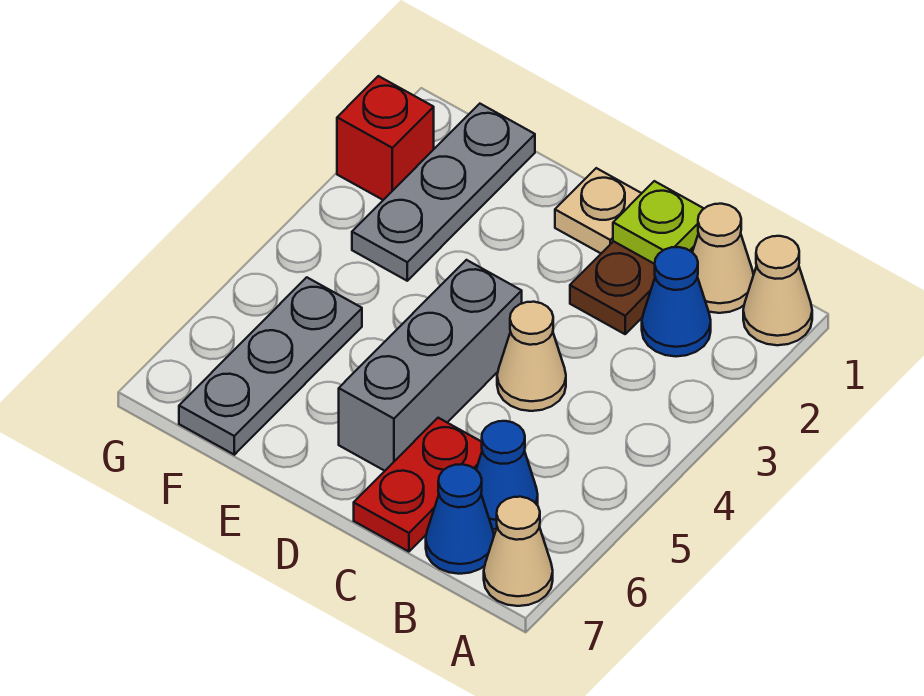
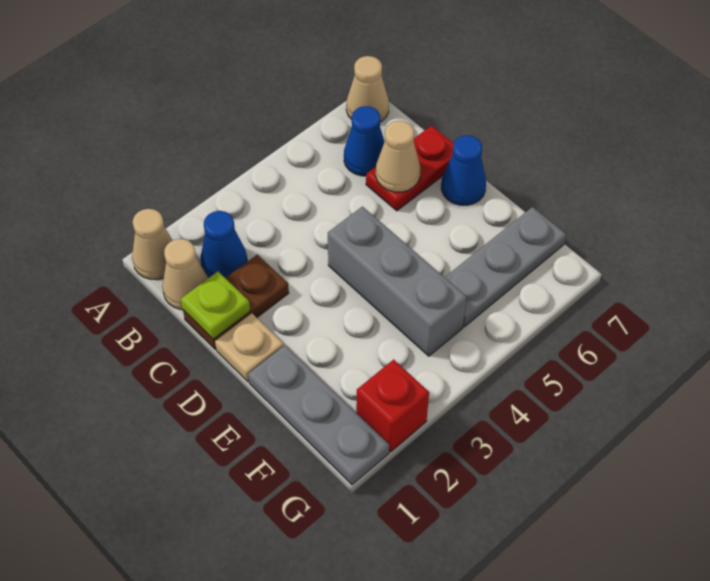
blue 1x1 cone [426,464,494,574] -> blue 1x1 cone moved to [441,135,486,205]
tan 1x1 cone [497,302,566,411] -> tan 1x1 cone moved to [376,121,420,192]
grey 1x3 brick [339,260,522,471] -> grey 1x3 brick turned to [328,207,467,356]
grey 1x3 plate [352,104,535,281] -> grey 1x3 plate turned to [248,345,389,485]

